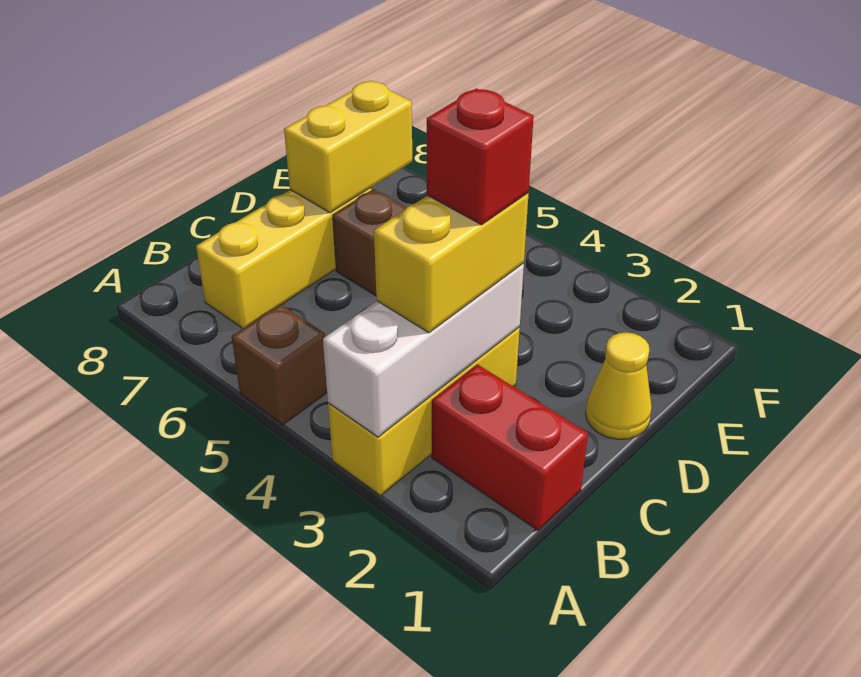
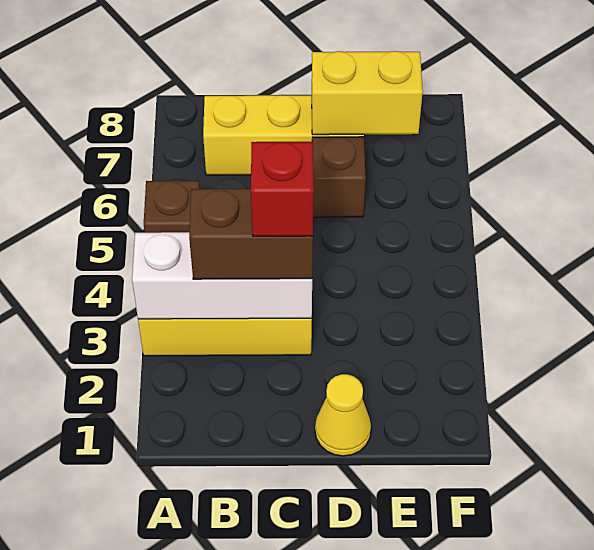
red 1x2 brick [432,364,588,530] -> none
yellow 1x2 brick [374,193,529,333] -> brown 1x2 brick [189,189,313,279]

